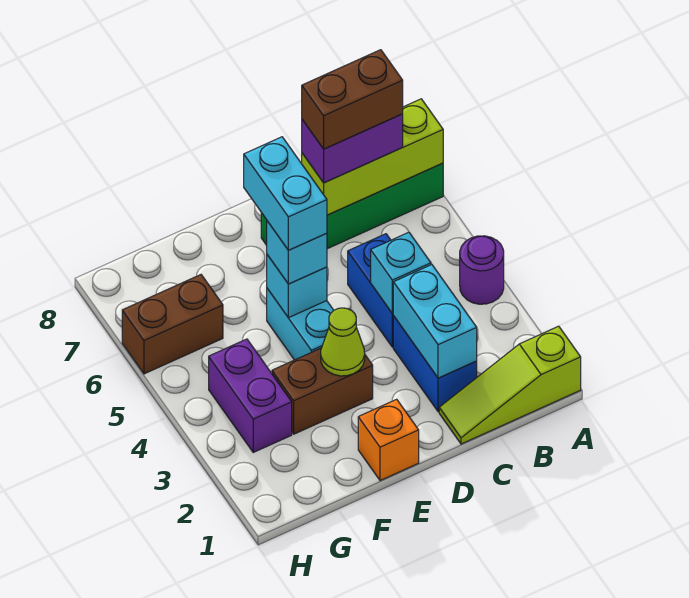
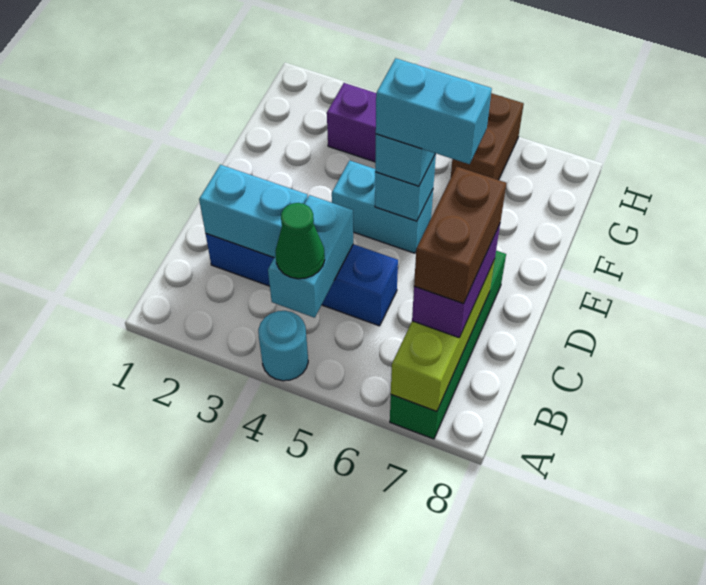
lime 1x3 slope [439,326,581,444] -> none
purple 1x1 round brick [460,236,504,304] -> cyan 1x1 round brick [258,311,308,381]
none -> green 1x1 cone [275,203,325,279]
cyan 1x1 brick [371,232,431,314] -> cyan 1x2 brick [268,195,353,318]
orange 1x1 brick [358,399,419,481] -> none
brown 1x2 brick [272,348,373,434] -> none
lime 1x1 cone [321,308,365,376] -> none

